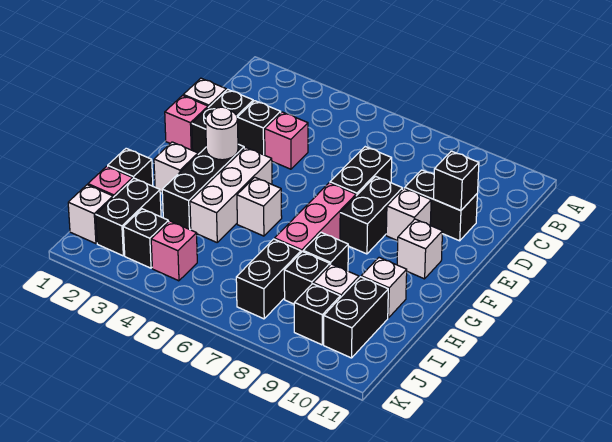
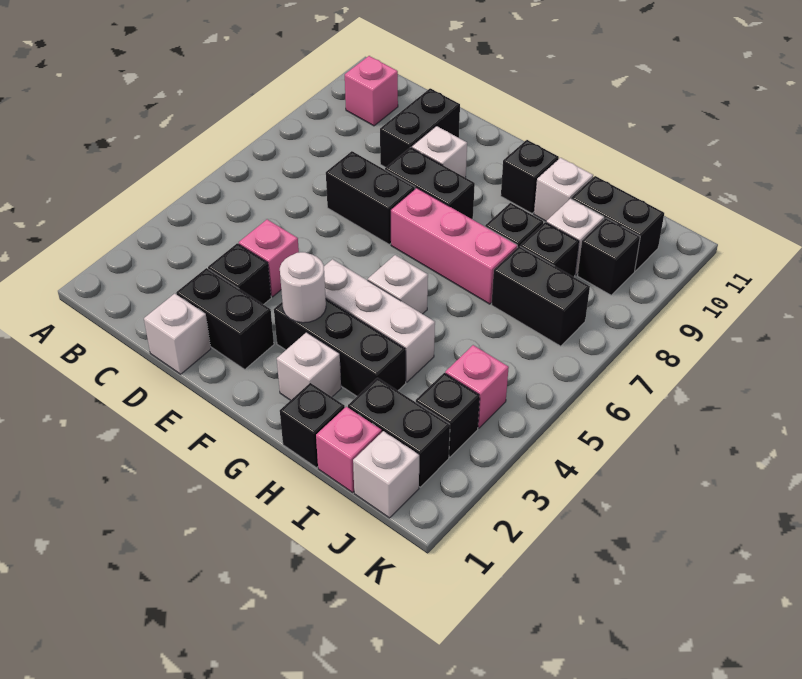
black 1x1 brick [433,151,479,211] -> black 1x1 brick moved to [501,140,559,213]
pink 1x1 brick [165,95,208,150] -> pink 1x1 brick moved to [345,56,398,126]
white 1x1 brick [397,219,443,279] -> none

